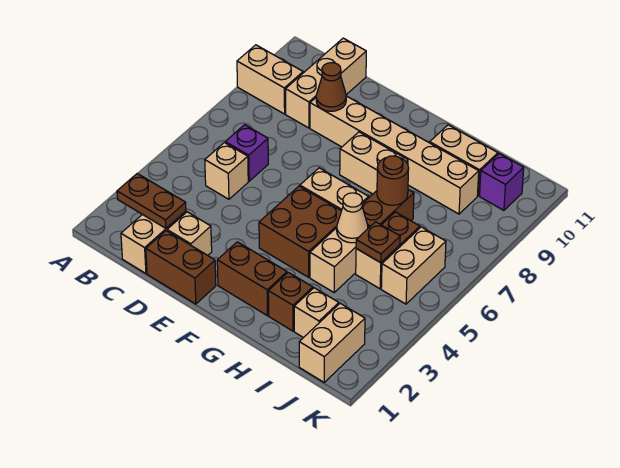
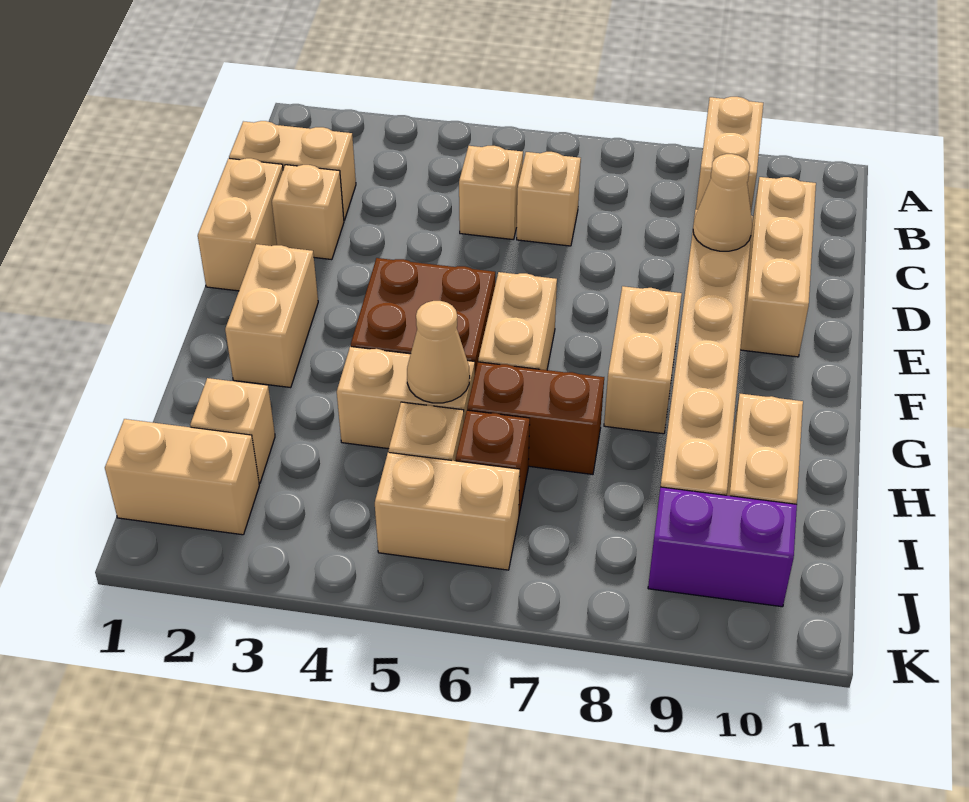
brown 1x2 plate [117,173,186,228] -> none
purple 1x1 brick [225,125,268,181] -> tan 1x1 brick [517,152,581,246]
tan 1x3 brick [286,38,366,128] -> tan 1x3 brick turned to [740,177,816,357]
brown 1x2 brick [146,231,216,304] -> tan 1x2 brick [198,158,283,291]
brown 1x1 cone [316,63,346,111] -> tan 1x1 cone [693,154,752,251]
brown 1x2 brick [217,242,287,316] -> tan 1x2 brick [225,244,318,388]
brown 1x1 brick [268,272,313,331] -> none
brown 1x1 round brick [377,156,409,205] -> none
brown 1x1 plate [356,222,400,263] -> none
purple 1x1 brick [480,154,524,210] -> purple 1x2 brick [648,487,797,607]

